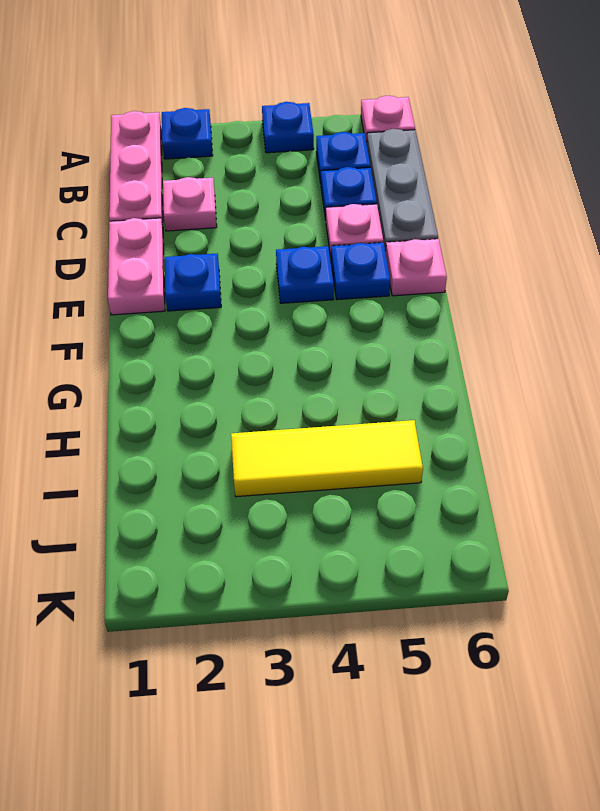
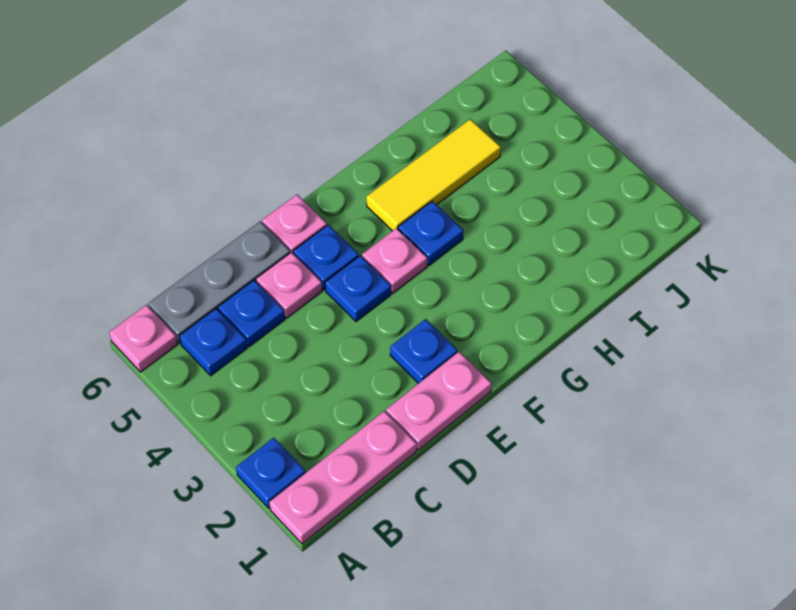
blue 1x1 plate [262,102,314,153] -> blue 1x1 plate moved to [398,201,463,265]
pink 1x1 plate [163,177,217,231] -> pink 1x1 plate moved to [362,228,427,293]
yellow 1x3 tile [231,420,423,497] -> yellow 1x3 tile turned to [366,119,501,231]

